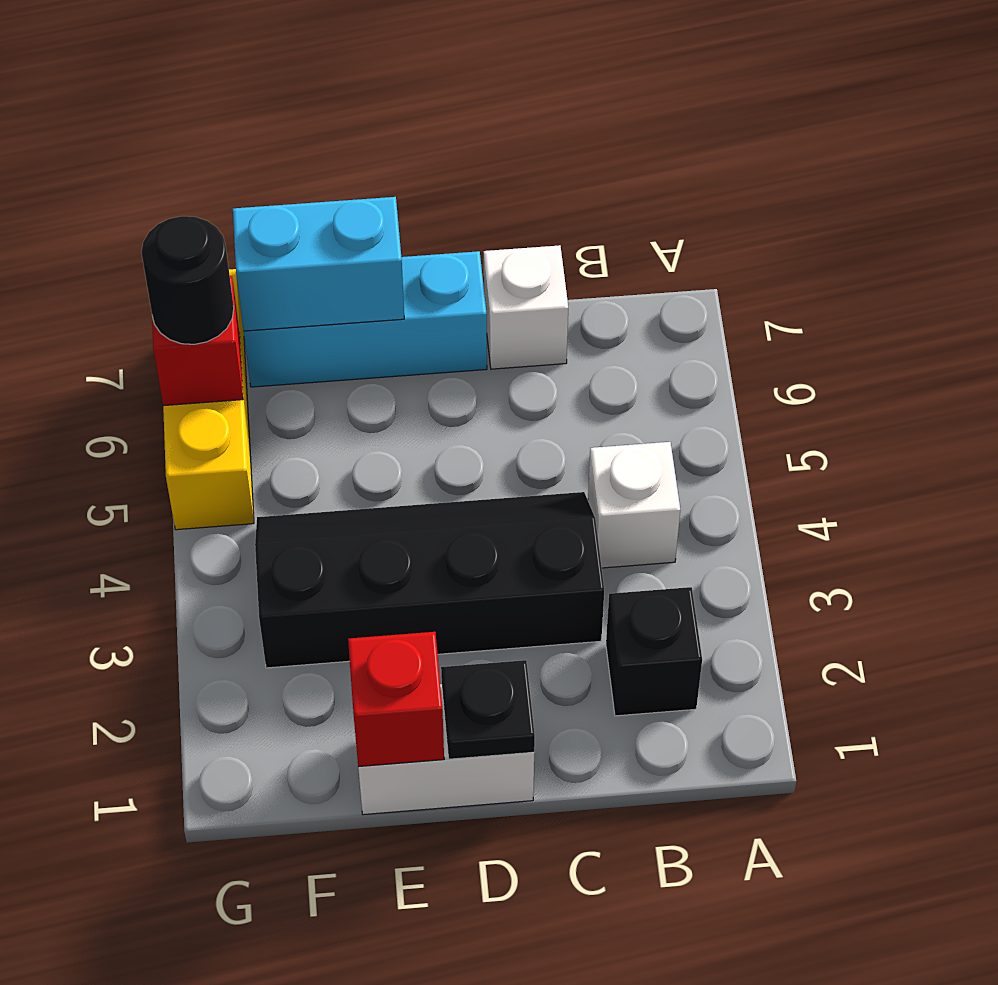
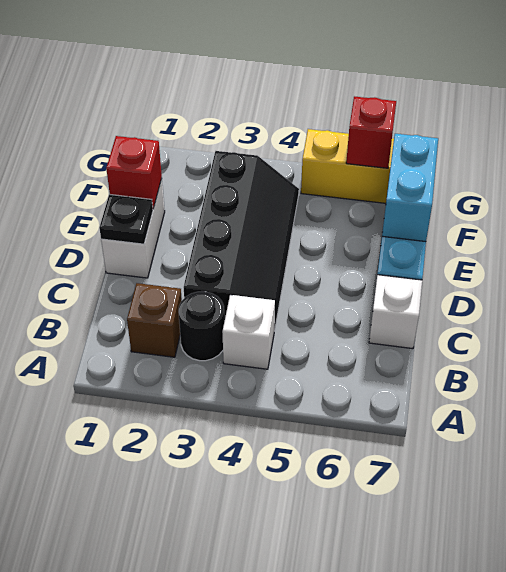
black 1x1 brick [606,587,702,716] -> brown 1x1 brick [127,283,182,357]
black 1x1 round brick [142,216,234,344] -> black 1x1 round brick moved to [179,292,225,361]

